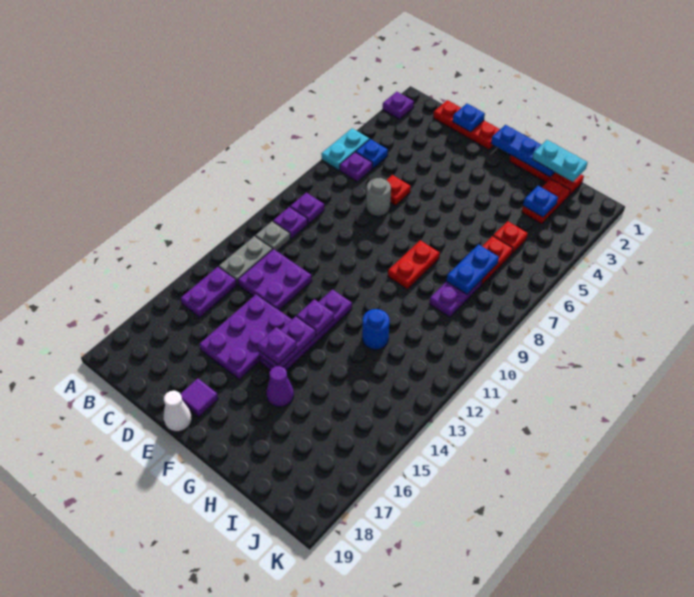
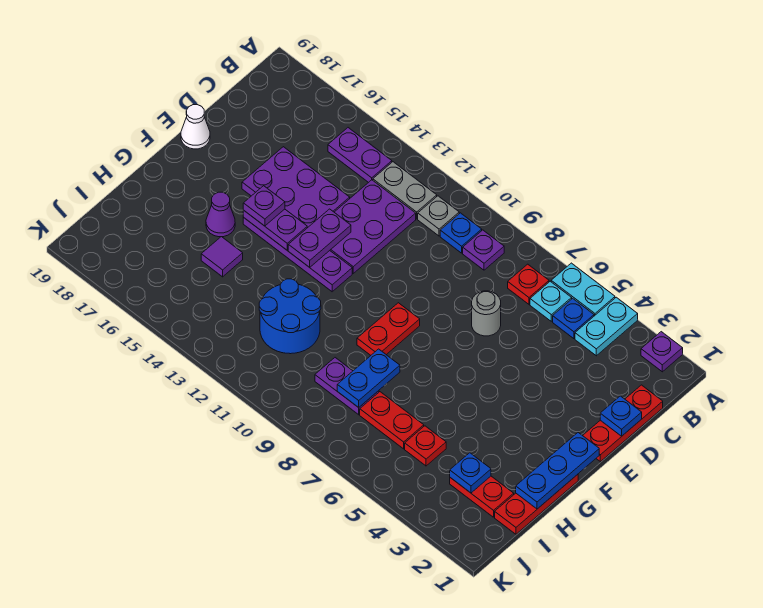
purple 1x1 plate [340,152,372,182] -> cyan 1x1 plate [530,281,572,321]
purple 1x1 plate [273,207,308,239] -> blue 1x1 plate [440,213,482,253]
purple 2x2 plate [238,249,312,310] -> purple 2x3 plate [330,180,416,273]
red 1x1 plate [387,175,411,206] -> red 1x1 plate moved to [508,264,549,304]
purple 1x1 tile [181,379,218,417] -> purple 1x1 tile moved to [201,237,243,277]
purple 1x1 plate [297,299,334,335] -> purple 1x2 plate [288,209,351,267]
red 1x2 plate [388,240,440,289] -> red 1x2 plate turned to [357,303,420,355]
cyan 1x2 plate [532,140,588,182] -> cyan 1x2 plate moved to [575,297,638,356]
blue 1x1 round brick [362,309,390,350] -> blue 2x2 round brick [259,279,321,354]
blue 1x2 plate [447,244,499,294] -> blue 1x2 plate turned to [337,349,400,408]

